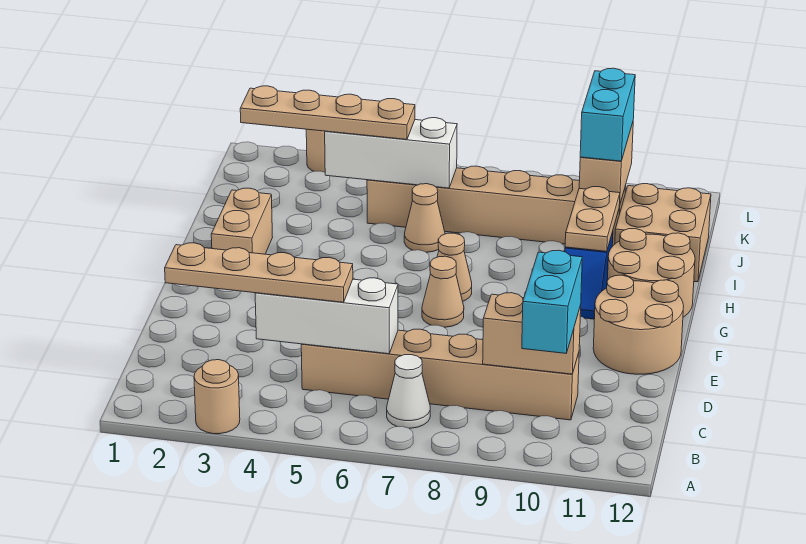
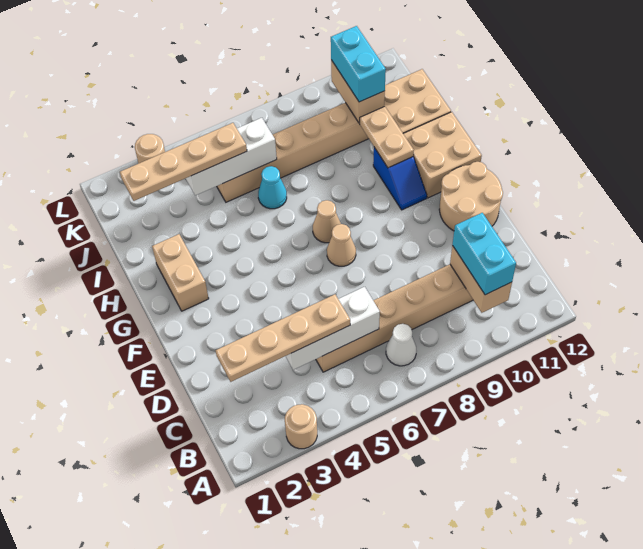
tan 1x2 brick [483,293,581,374] -> tan 1x2 brick turned to [450,246,512,313]
tan 2x2 round brick [607,229,695,317] -> tan 2x2 brick [403,112,482,198]
tan 1x1 cone [404,184,445,252] -> cyan 1x1 cone [258,166,287,209]

